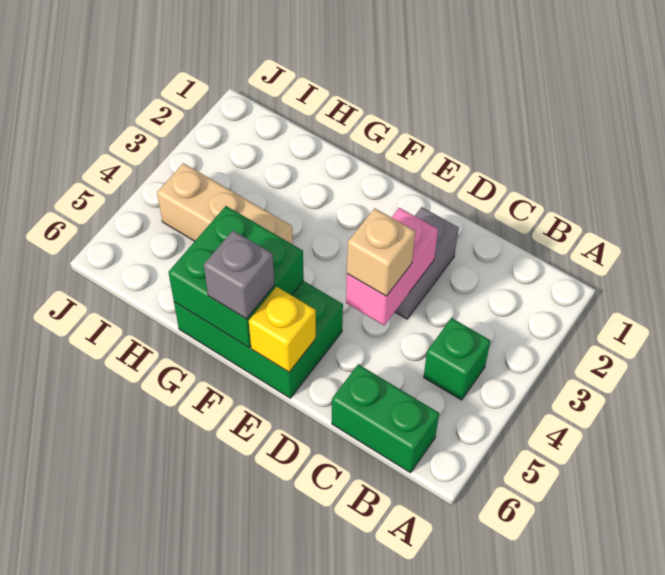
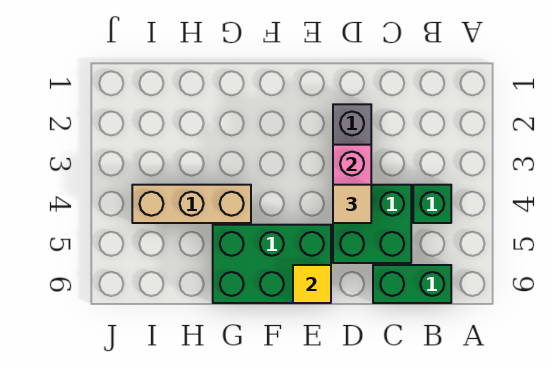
tan 1x1 brick [347,208,415,296] -> tan 1x1 tile [333,185,371,223]
yellow 1x1 brick [249,287,316,372] -> yellow 1x1 tile [293,265,331,303]
green 2x2 brick [168,206,304,347] -> green 2x2 brick moved to [333,185,411,263]
grey 1x1 brick [204,231,274,319] -> none

